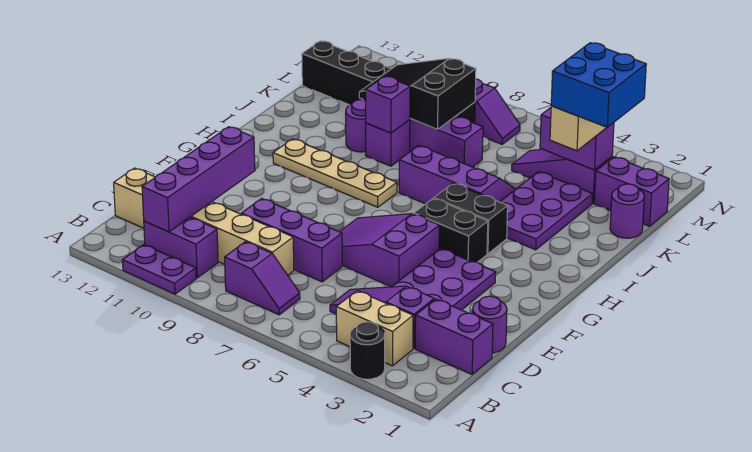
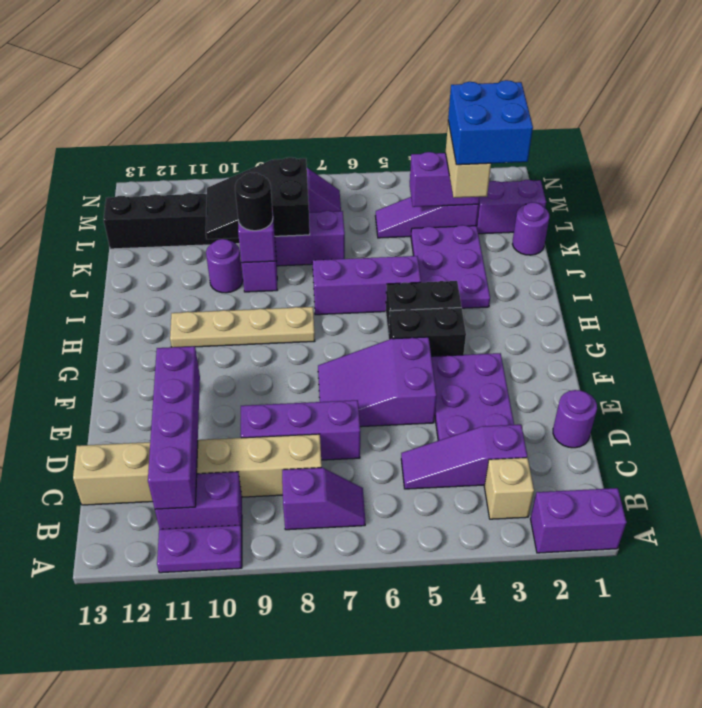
black 1x1 round brick [350,322,385,379] -> black 1x1 round brick moved to [235,172,273,231]
tan 1x2 brick [336,291,413,366] -> tan 1x1 brick [484,458,534,519]
purple 1x2 brick [415,299,493,374] -> purple 1x2 brick moved to [531,488,627,553]

